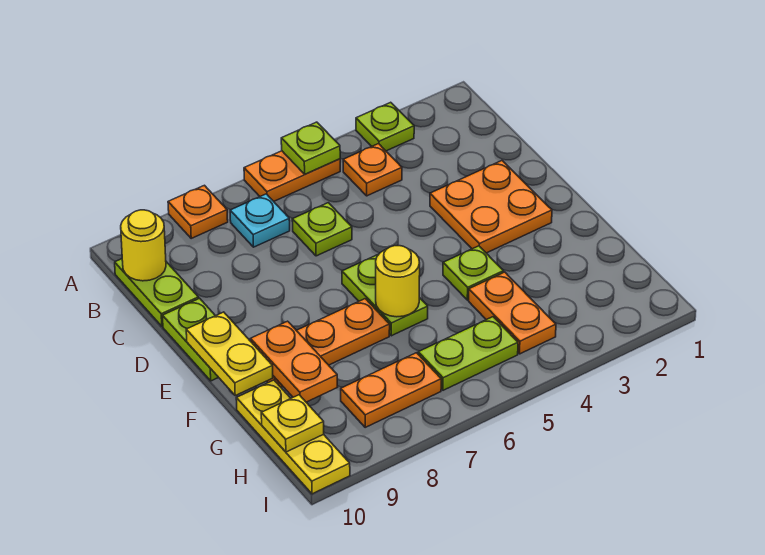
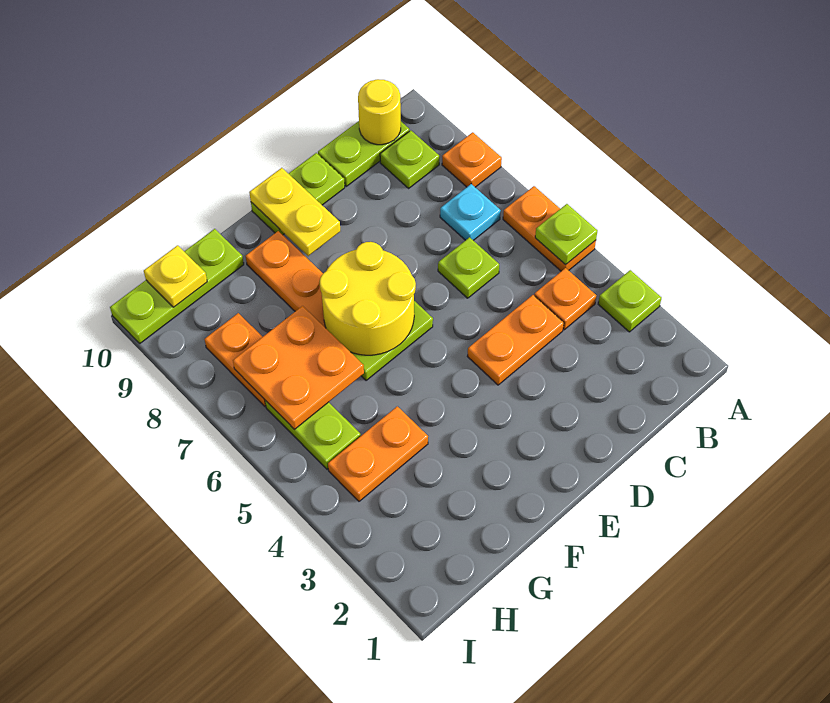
orange 2x2 plate [430,161,552,253] -> orange 2x2 plate moved to [233,306,364,430]
yellow 1x2 plate [186,312,273,396] -> yellow 1x2 plate turned to [249,168,340,256]
lime 1x1 plate [443,246,504,300] -> lime 1x1 plate moved to [380,130,439,188]
yellow 1x1 round brick [376,246,420,317] -> yellow 2x2 round brick [319,242,416,355]
orange 1x2 plate [251,321,337,402] -> orange 1x2 plate moved to [467,295,564,385]
yellow 1x3 plate [236,380,350,494] -> lime 1x3 plate [110,229,244,343]

